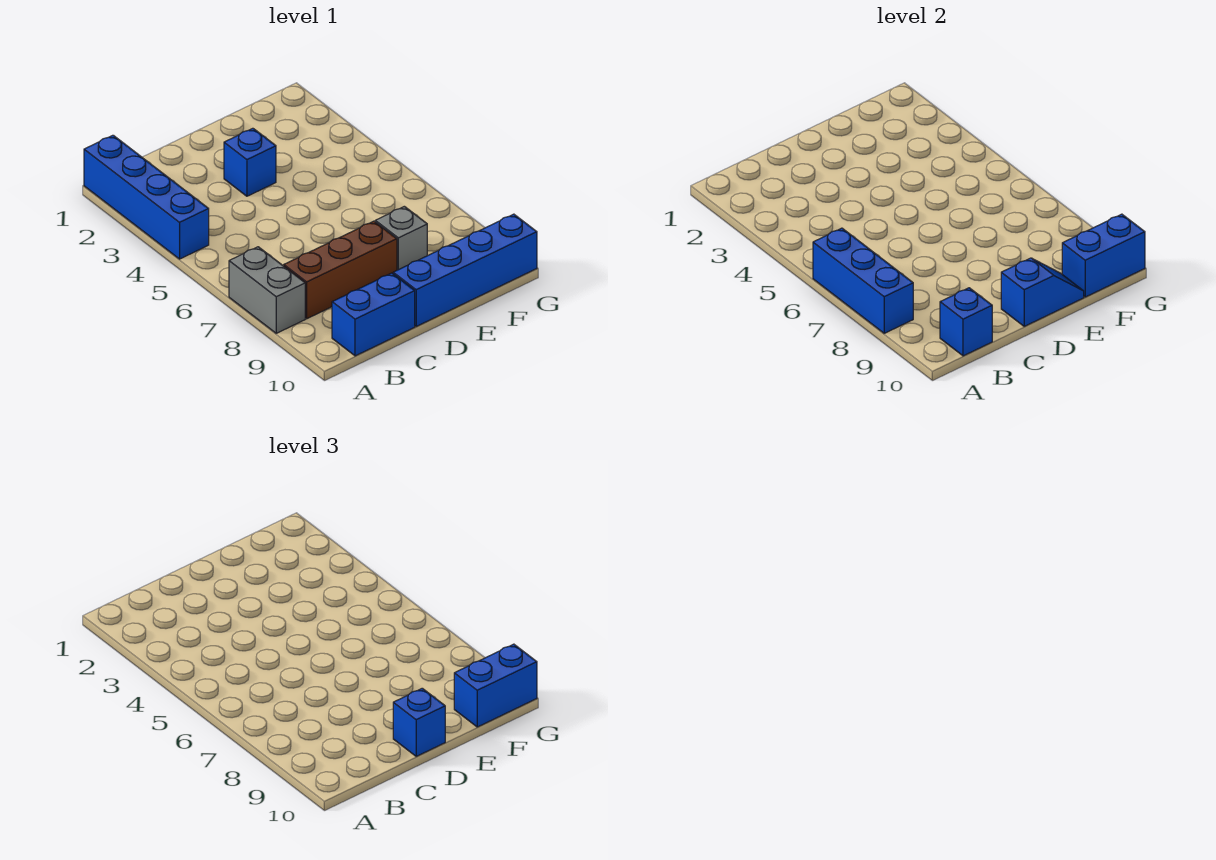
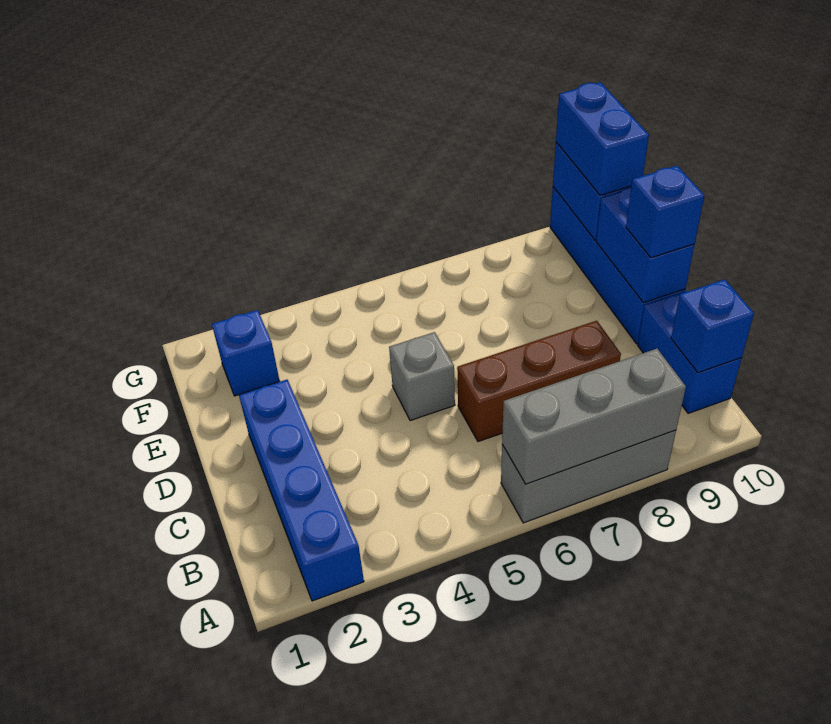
blue 1x4 brick [84,135,209,259] -> blue 1x4 brick turned to [239,380,364,601]
blue 1x3 brick [813,228,913,333] -> grey 1x3 brick [502,349,686,484]
grey 1x2 brick [229,247,305,333] -> grey 1x3 brick [501,430,676,523]
brown 1x3 brick [284,221,397,319] -> brown 1x3 brick turned to [457,321,621,442]
blue 1x1 brick [224,128,276,196] -> blue 1x1 brick moved to [212,310,280,396]
blue 1x2 slope [1001,258,1084,326] -> blue 1x2 brick [596,187,695,303]
grey 1x1 brick [375,206,427,270] -> grey 1x1 brick moved to [389,332,455,421]

